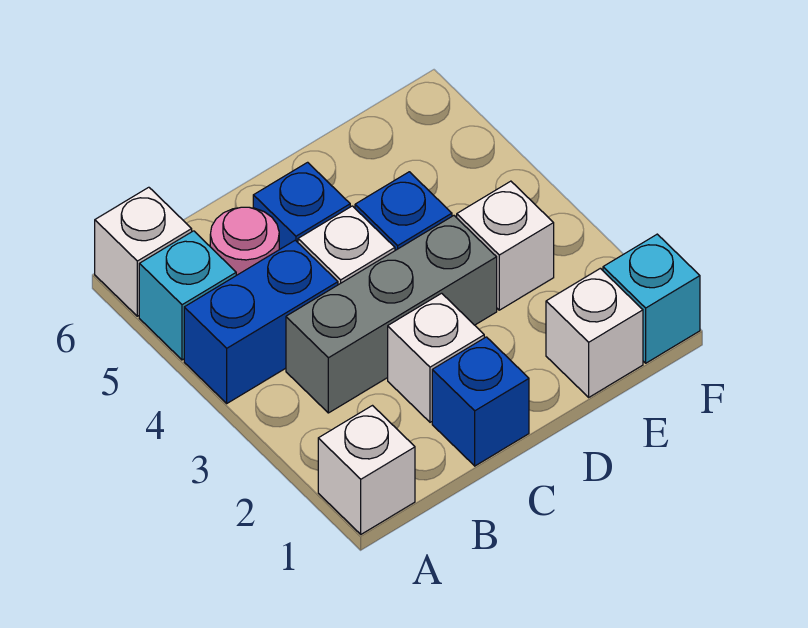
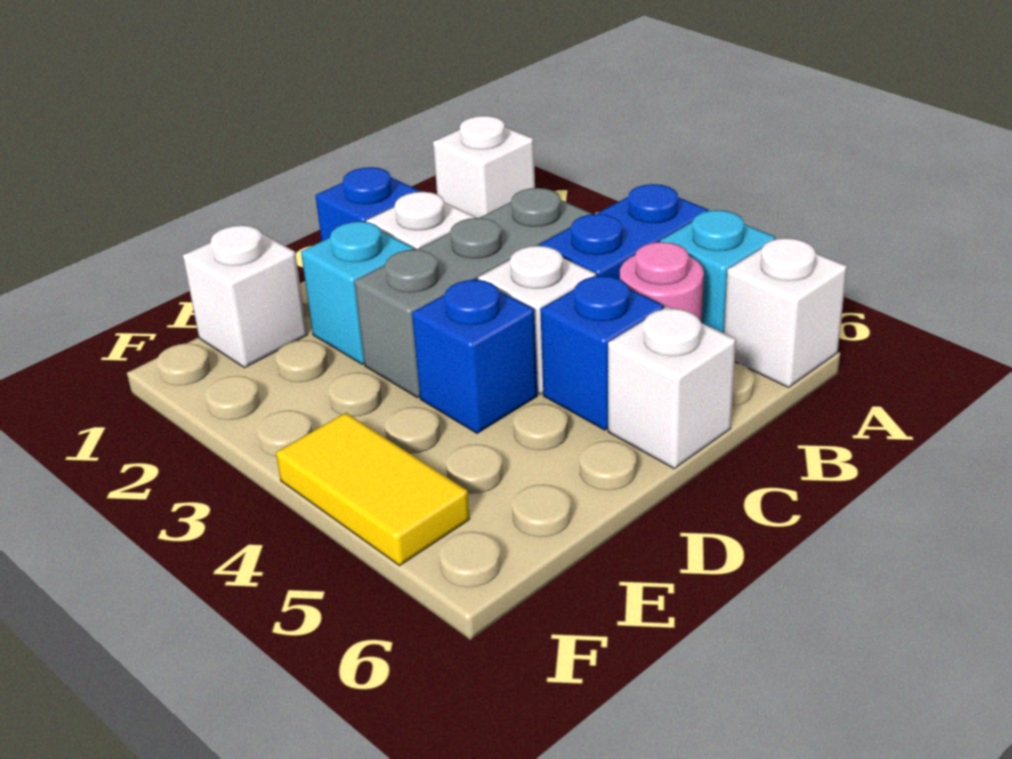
white 1x1 brick [457,181,554,310] -> white 1x1 brick moved to [608,307,736,468]
cyan 1x1 brick [603,234,700,363] -> cyan 1x1 brick moved to [301,222,414,364]
none -> yellow 1x2 tile [276,413,470,566]

